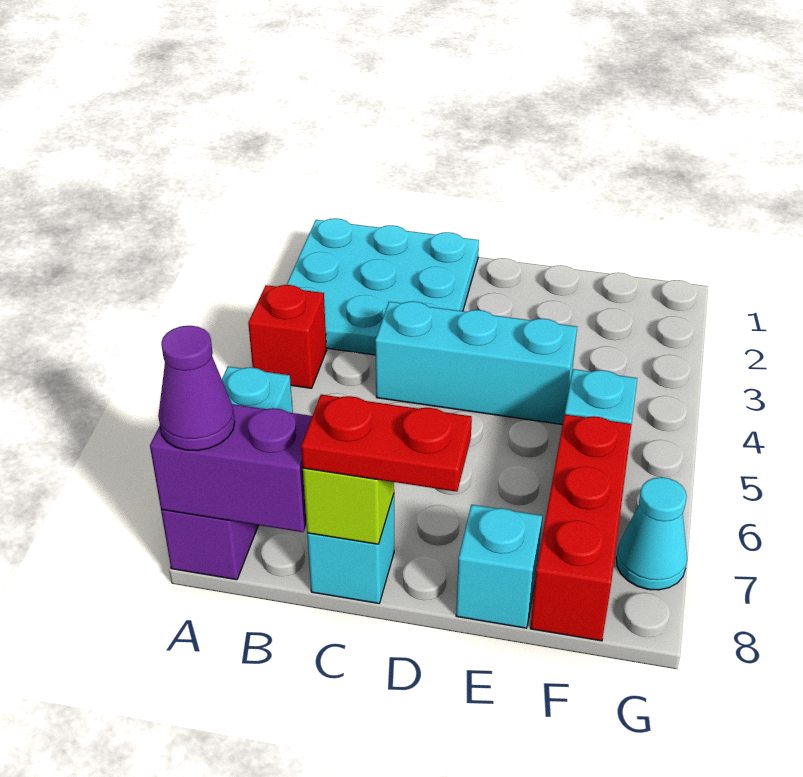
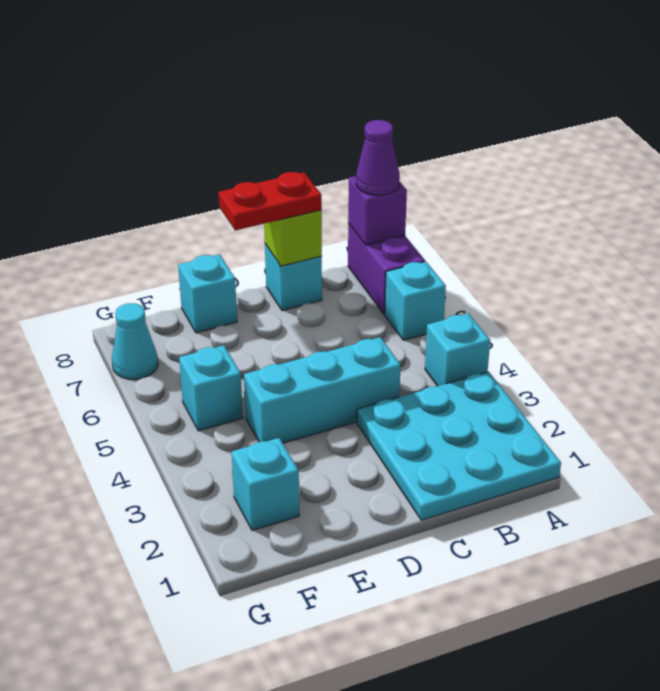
red 1x1 brick [248,285,327,388] -> cyan 1x1 brick [425,313,490,386]
purple 1x2 brick [150,404,312,532] -> purple 1x1 brick [348,176,407,245]
none -> cyan 1x1 brick [232,438,299,530]
red 1x3 brick [530,415,632,641] -> none

